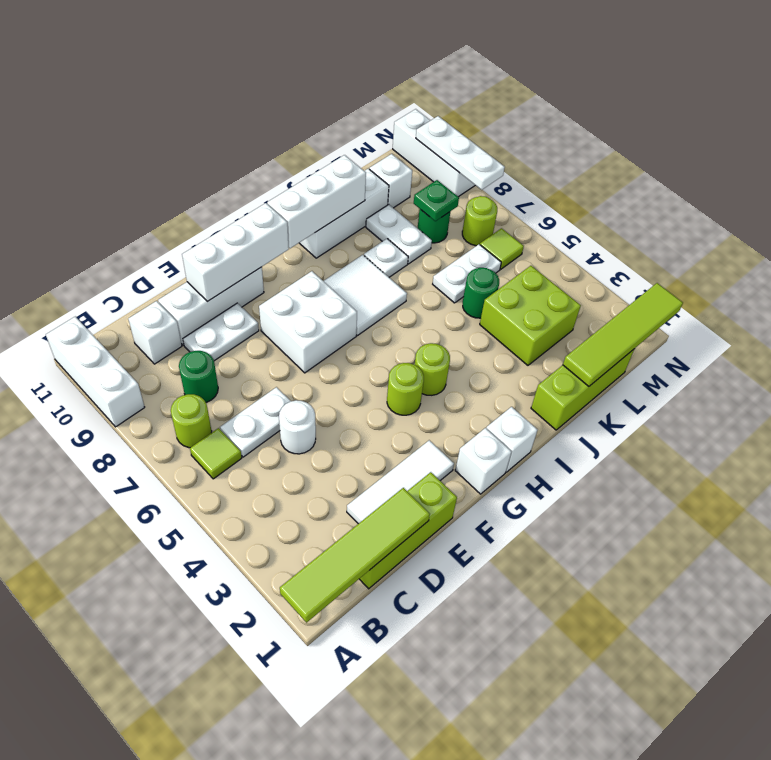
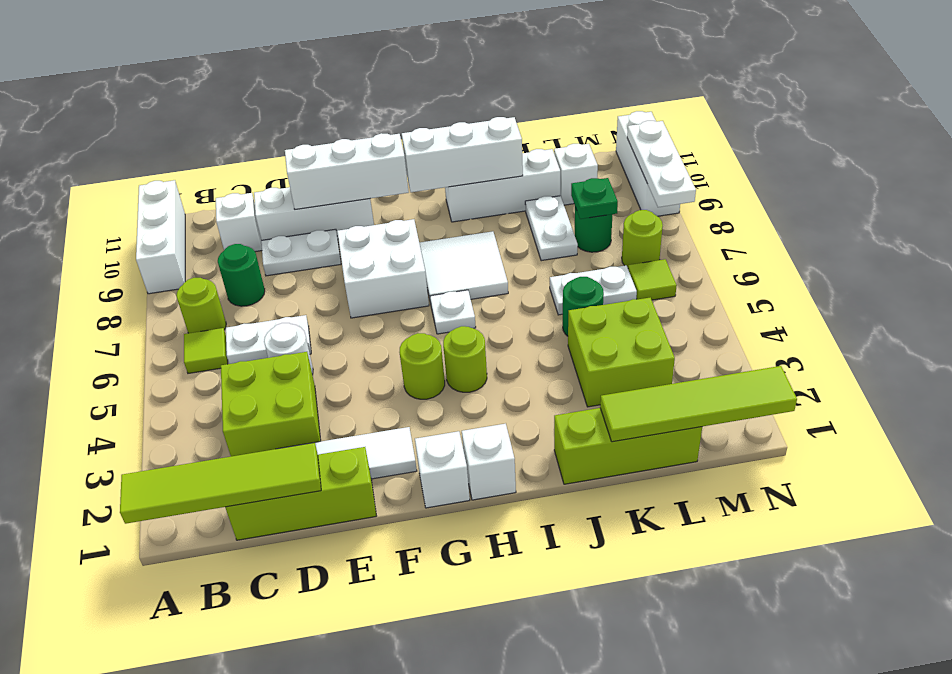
none -> lime 2x2 brick [221,352,321,456]
white 1x1 plate [364,239,408,277] -> white 1x1 plate moved to [430,290,476,334]

